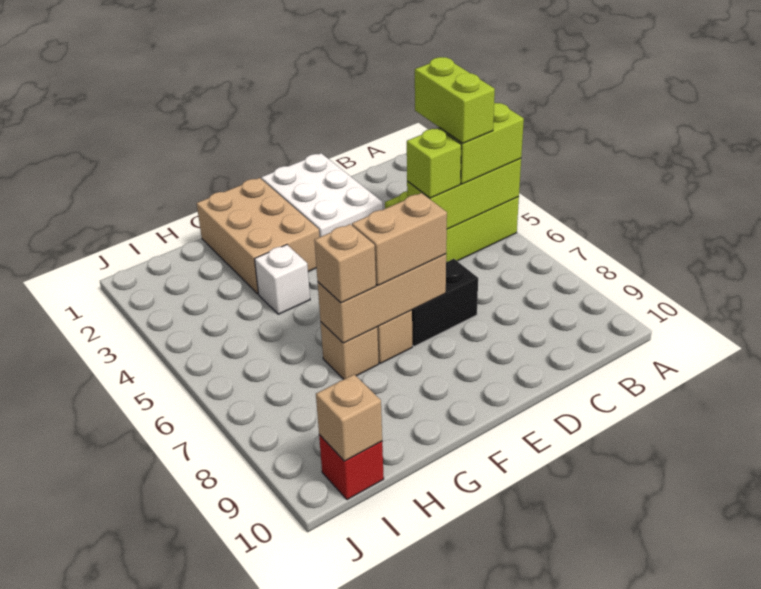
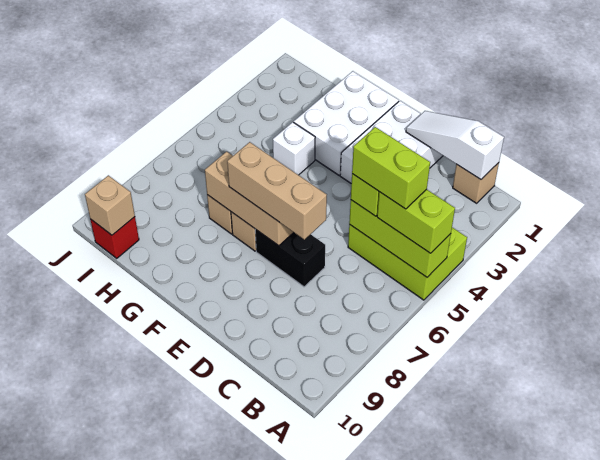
none -> white 1x3 slope [406,111,504,179]
lime 1x2 brick [415,57,495,143] -> lime 1x2 brick turned to [352,127,430,209]
tan 1x2 brick [352,193,447,285] -> tan 1x3 brick [227,142,327,240]
tan 2x3 brick [197,178,320,294] -> white 2x3 brick [294,71,399,175]
tan 1x1 brick [314,224,376,303] -> tan 1x1 brick moved to [453,163,499,203]

